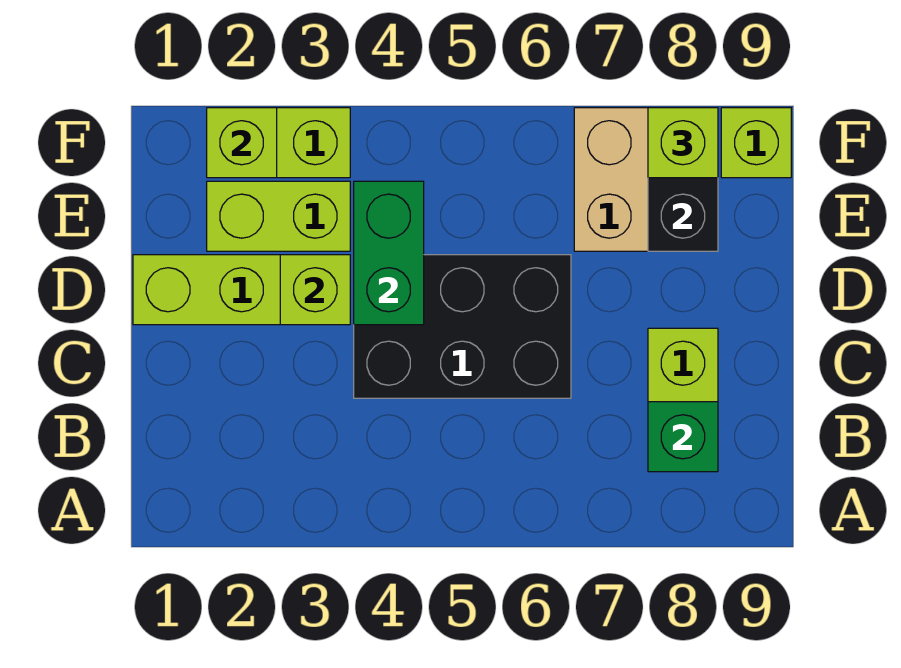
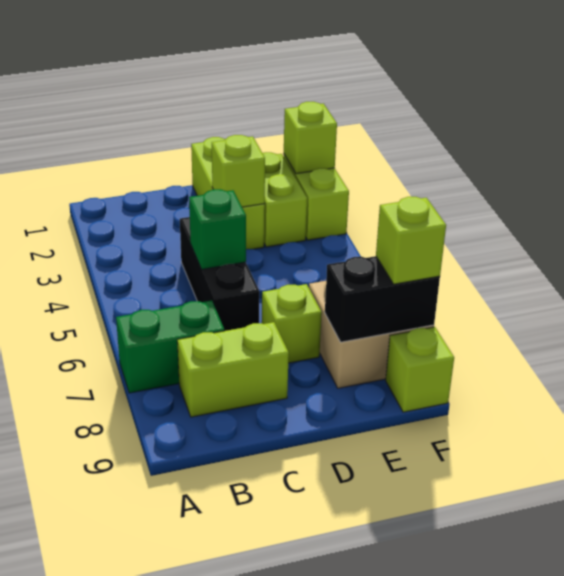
green 1x1 brick [648,402,718,472] -> green 1x1 brick moved to [189,189,246,269]
black 2x3 brick [354,255,571,398] -> black 1x3 brick [180,217,259,331]
green 1x2 brick [354,181,424,325] -> green 1x2 brick moved to [116,300,224,393]
none -> lime 1x1 brick [262,284,322,363]

